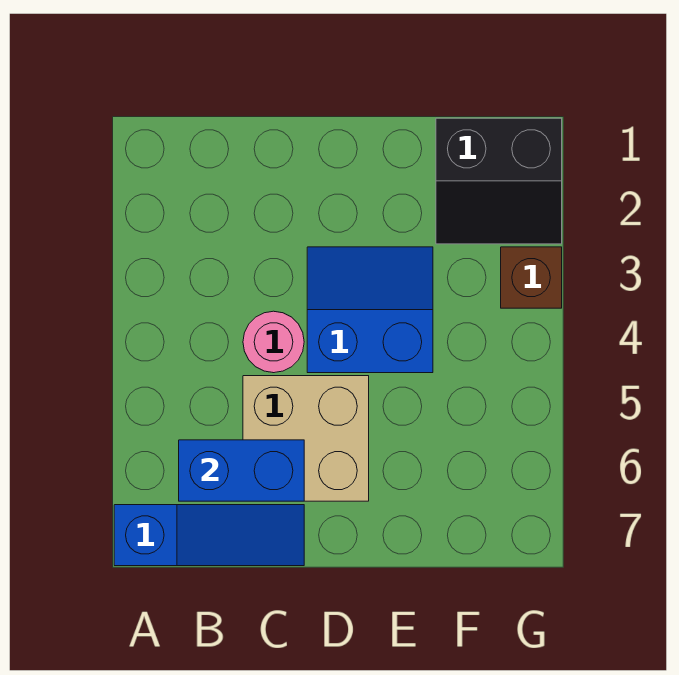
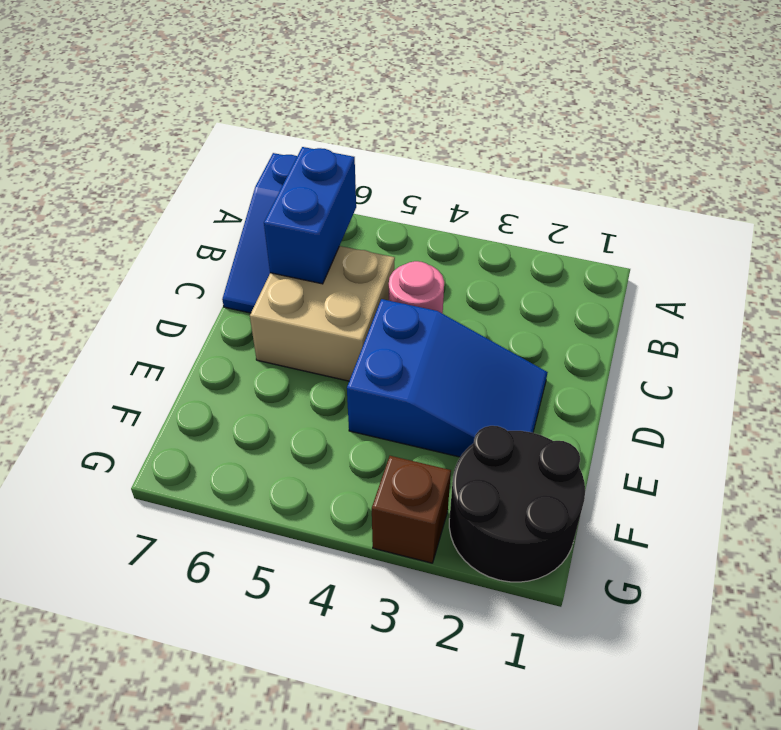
blue 2x2 slope [307,247,433,373] -> blue 2x3 slope [347,299,548,457]
black 2x2 slope [436,118,562,244] -> black 2x2 round brick [449,426,585,582]

